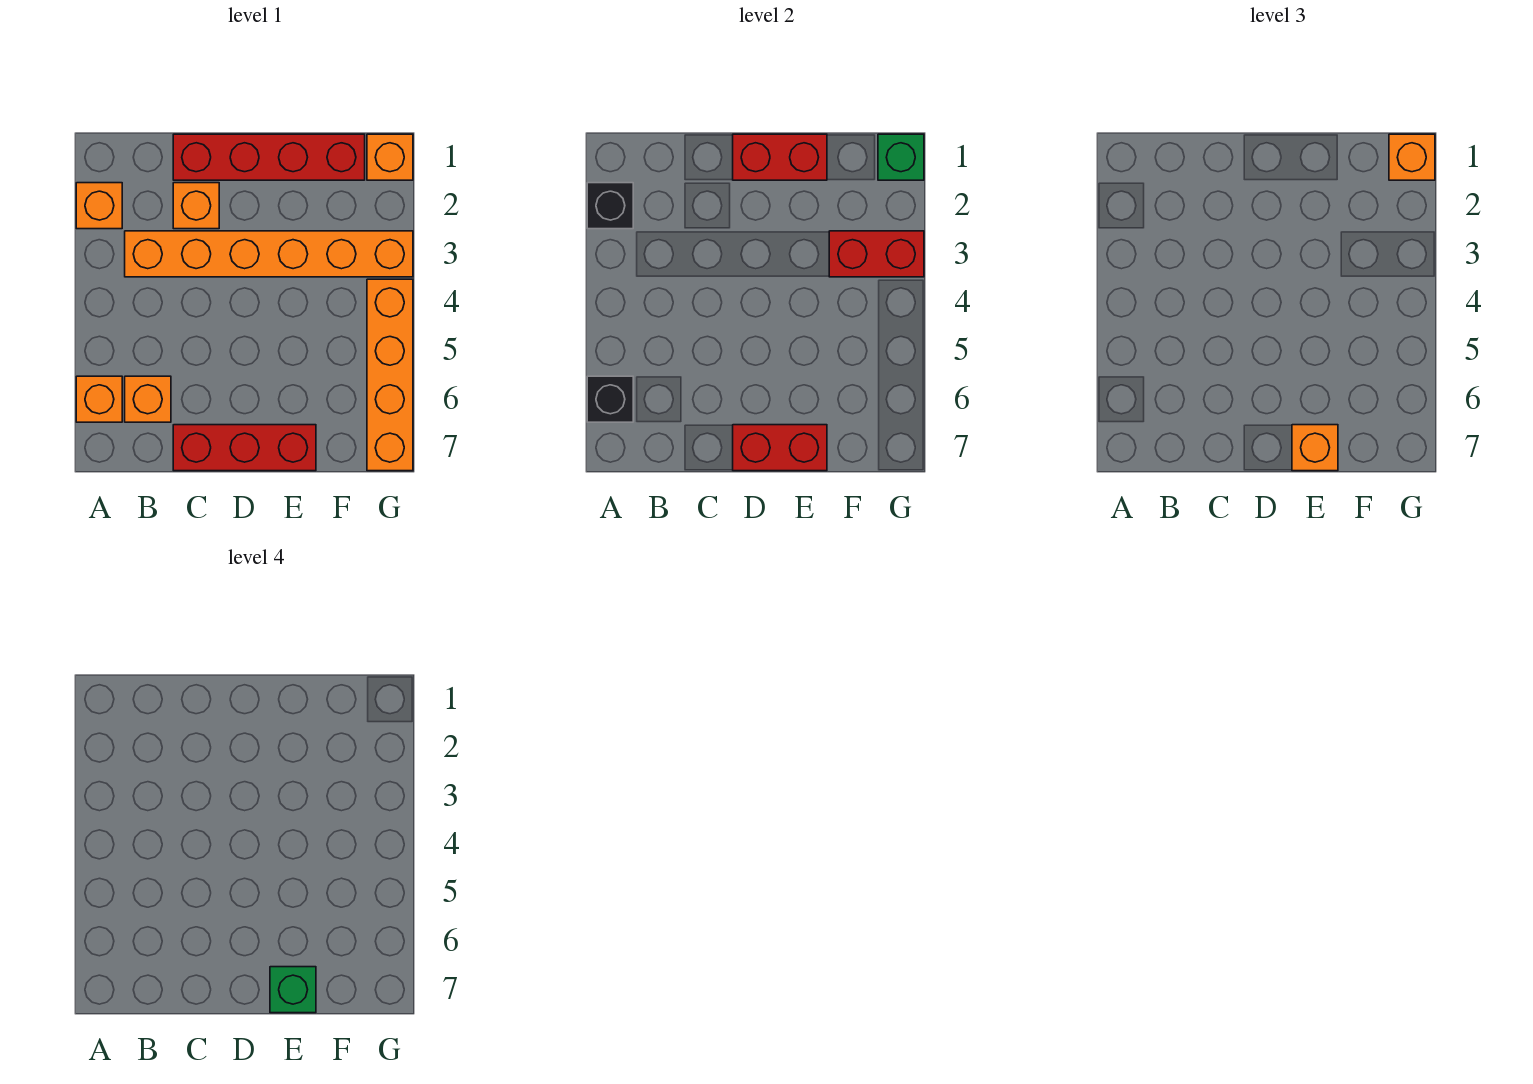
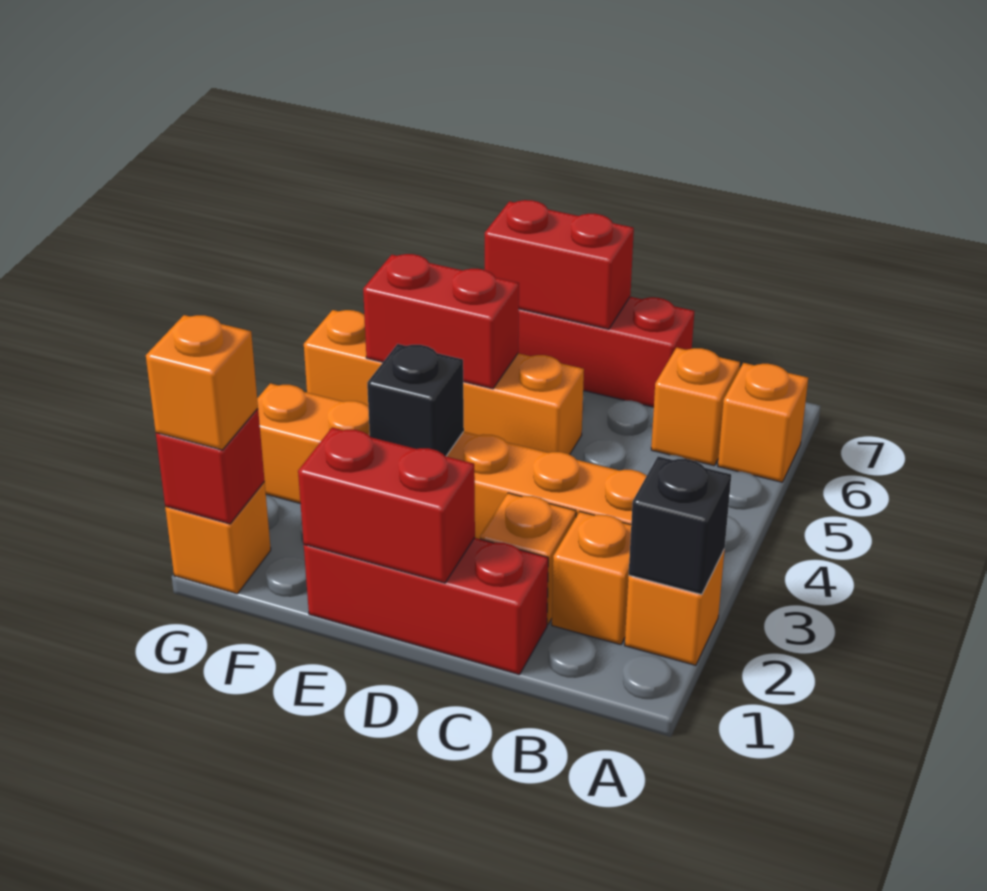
black 1x1 brick [587,376,633,422] -> black 1x1 brick moved to [367,344,464,456]
red 1x4 brick [173,134,365,180] -> red 1x3 brick [304,538,548,675]
orange 1x1 brick [1292,425,1338,471] -> orange 1x1 brick moved to [552,512,631,645]
green 1x1 brick [270,967,316,1013] -> none
red 1x2 brick [829,231,924,277] -> red 1x2 brick moved to [363,254,519,389]
green 1x1 brick [878,134,924,180] -> red 1x1 brick [156,409,265,524]
orange 1x4 brick [367,279,413,471] -> orange 1x4 brick turned to [304,310,584,455]

